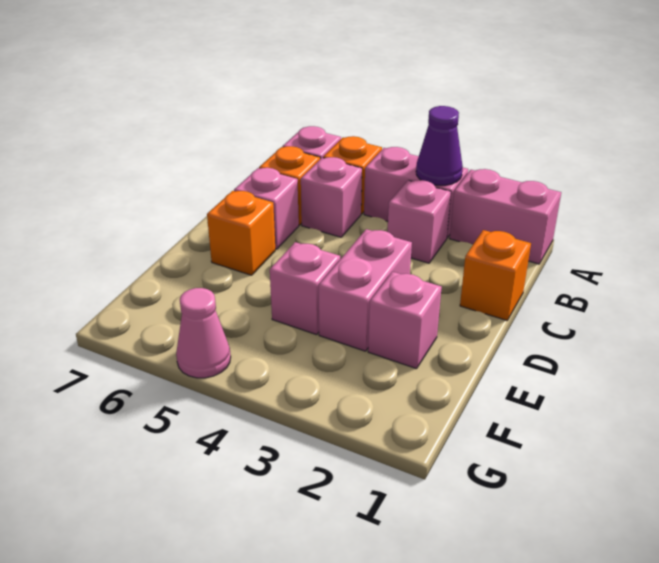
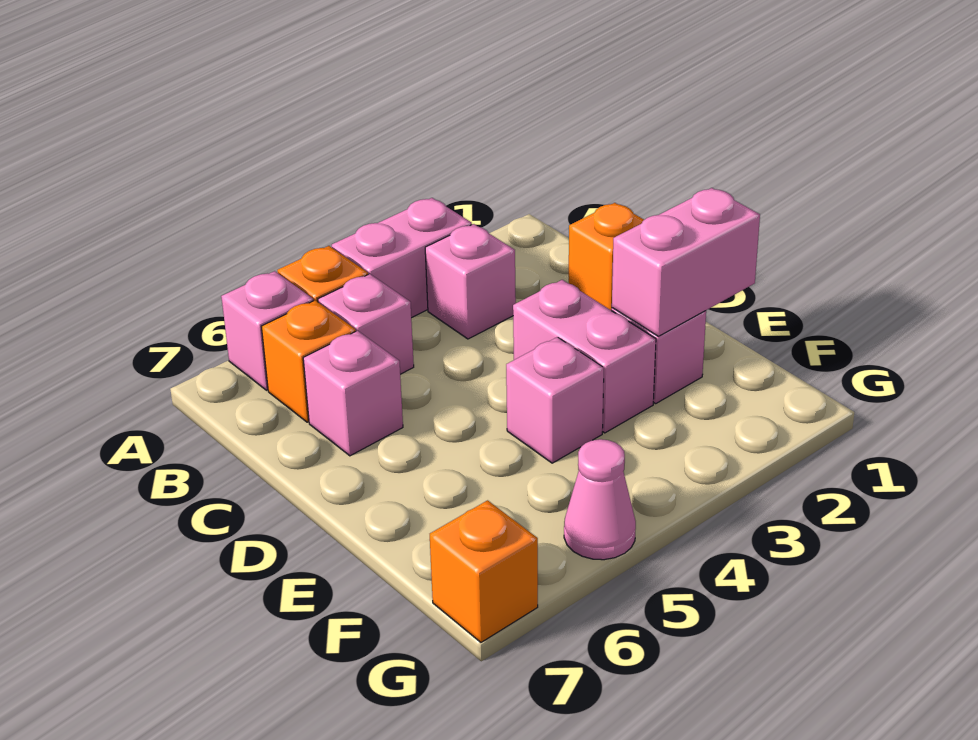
pink 1x2 brick [450,169,561,264] -> pink 1x2 brick moved to [612,188,760,336]
purple 1x1 cone [416,106,463,185] -> none
orange 1x1 brick [207,191,275,275] -> orange 1x1 brick moved to [430,500,538,642]

